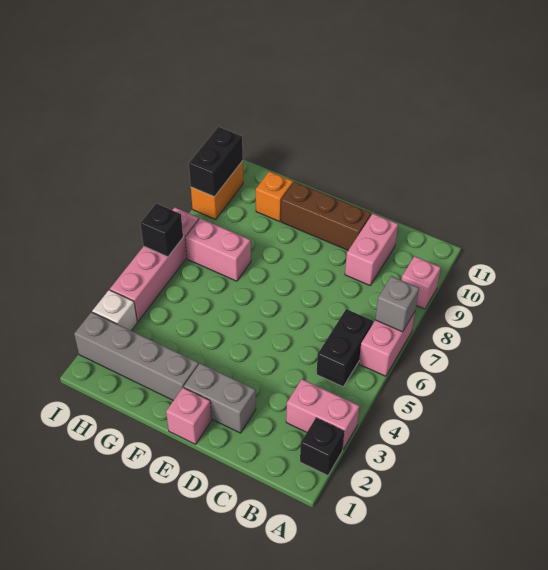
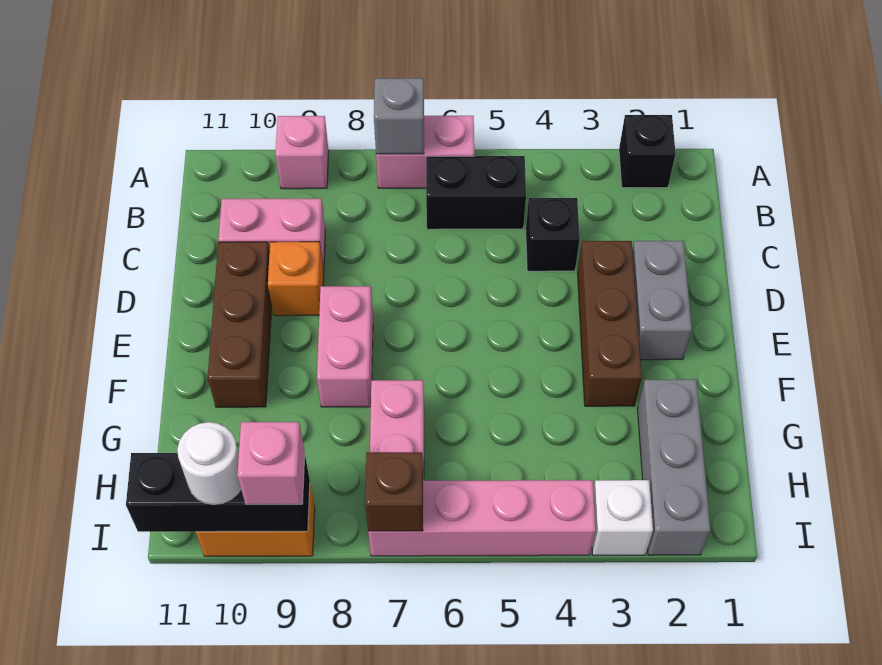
pink 1x2 brick [286,379,359,449] -> pink 1x2 brick moved to [317,286,373,407]
none -> brown 1x3 brick [578,241,642,406]
pink 1x1 brick [166,388,212,444] -> pink 1x1 brick moved to [237,422,305,504]
grey 1x4 brick [74,312,199,401] -> grey 1x3 brick [637,379,711,555]
orange 1x1 brick [256,171,293,221] -> orange 1x1 brick moved to [268,242,324,316]
black 1x1 brick [140,203,183,257] -> black 1x1 brick moved to [526,198,580,271]
none -> brown 1x1 brick [365,452,423,531]
black 1x2 brick [189,127,243,197] -> black 1x3 brick [126,453,310,532]
none -> white 1x1 round brick [177,422,241,505]

